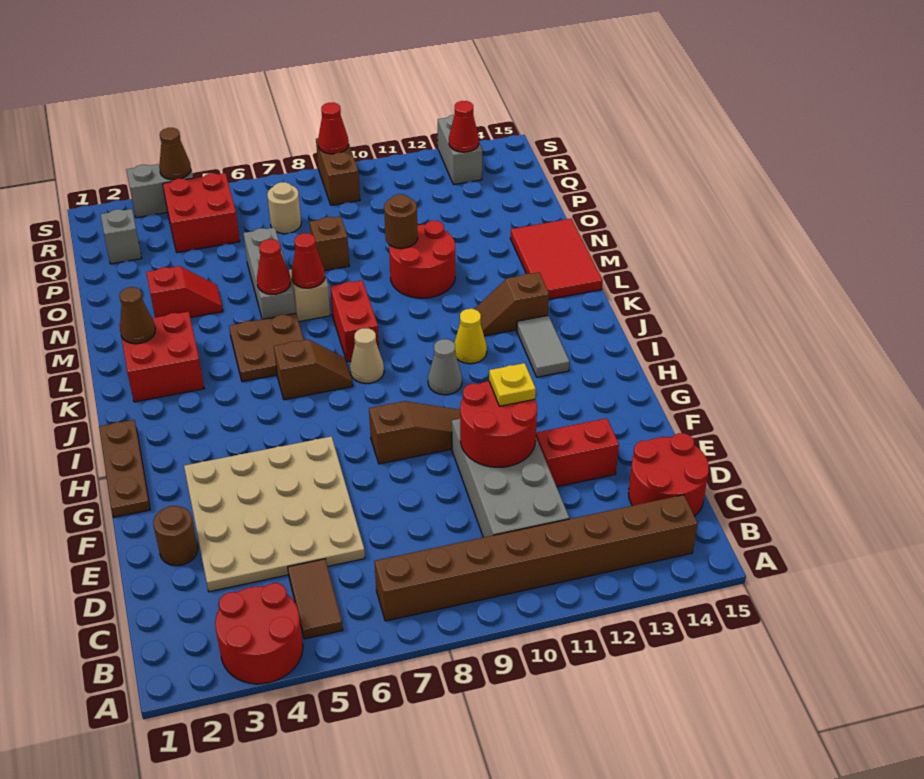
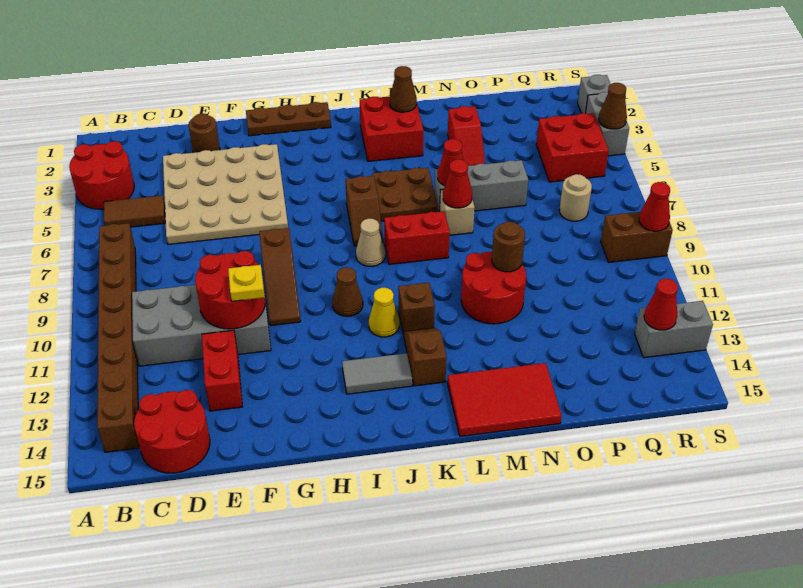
grey 1x1 cone [428,339,462,395] -> brown 1x1 cone [332,267,363,316]
brown 1x1 brick [310,216,349,271] -> brown 1x1 brick moved to [398,283,435,335]
grey 1x1 brick [100,209,142,264] -> grey 1x1 brick moved to [578,75,610,113]

